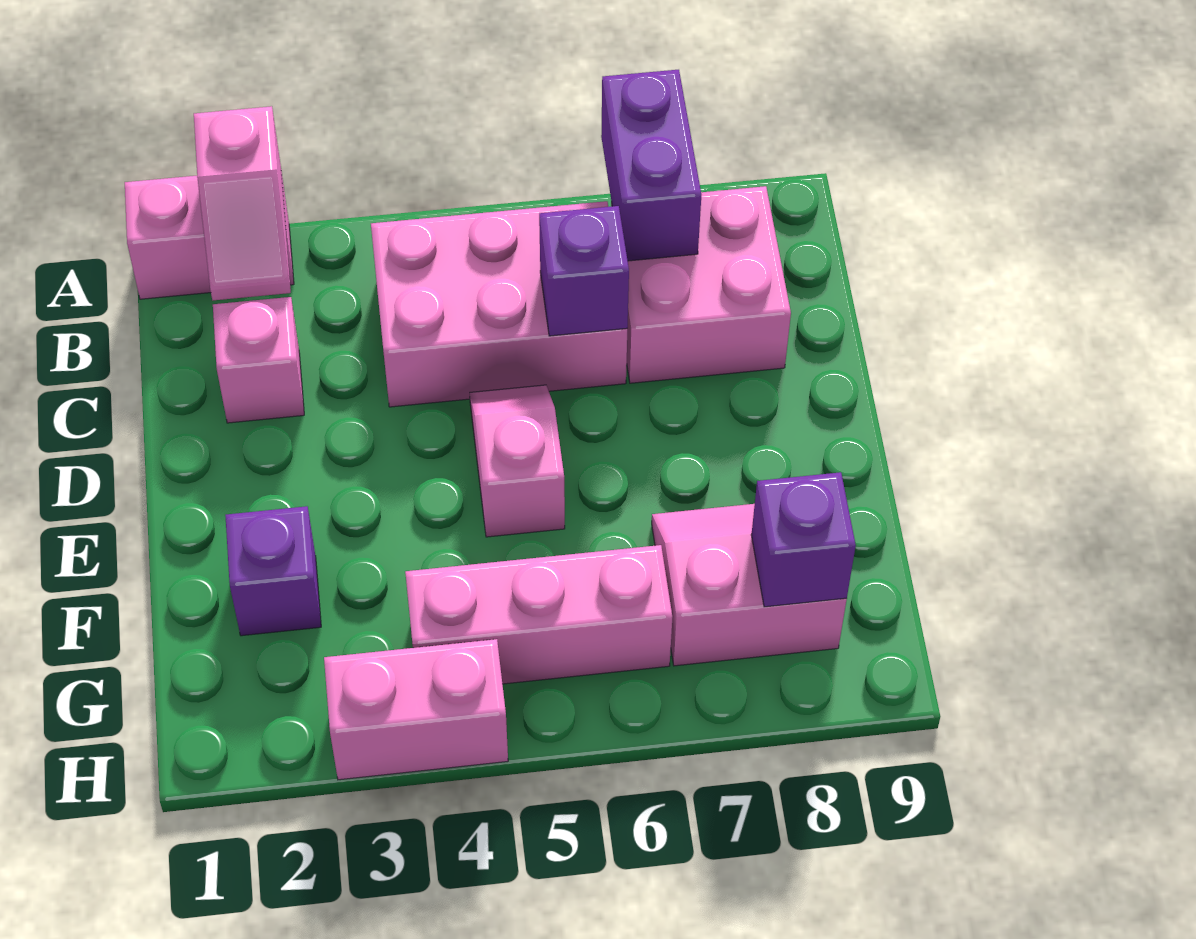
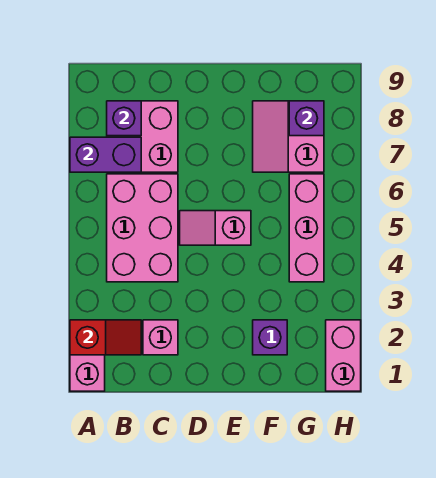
pink 1x2 slope [194,106,291,300] -> red 1x2 slope [70,320,141,355]
purple 1x1 brick [539,206,629,336] -> purple 1x1 brick moved to [107,101,141,136]
pink 1x2 brick [324,639,508,780] -> pink 1x2 brick moved to [326,320,361,391]

